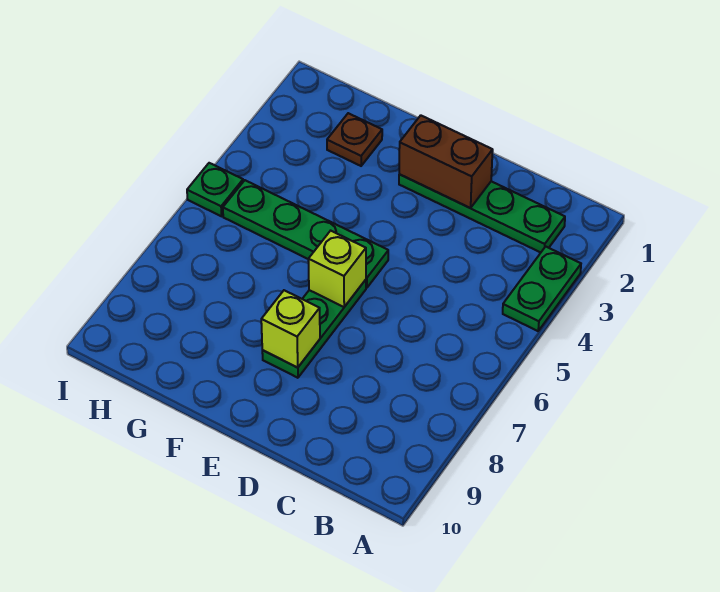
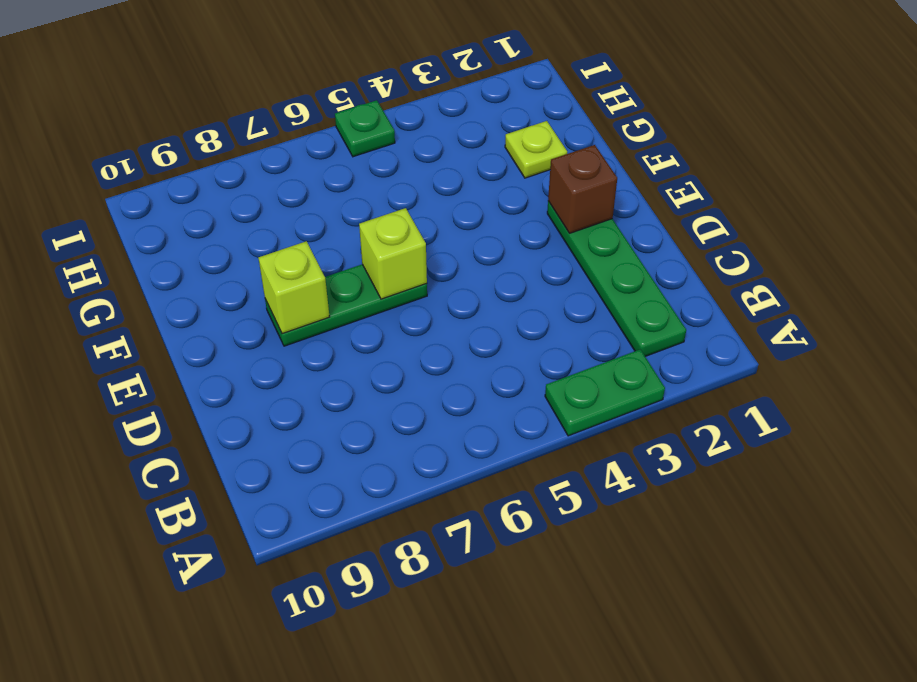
brown 1x2 brick [399,115,493,208] -> brown 1x1 brick [548,145,617,233]
green 1x4 plate [223,180,388,288] -> none
brown 1x1 plate [327,113,382,166] -> lime 1x1 plate [505,121,567,178]

